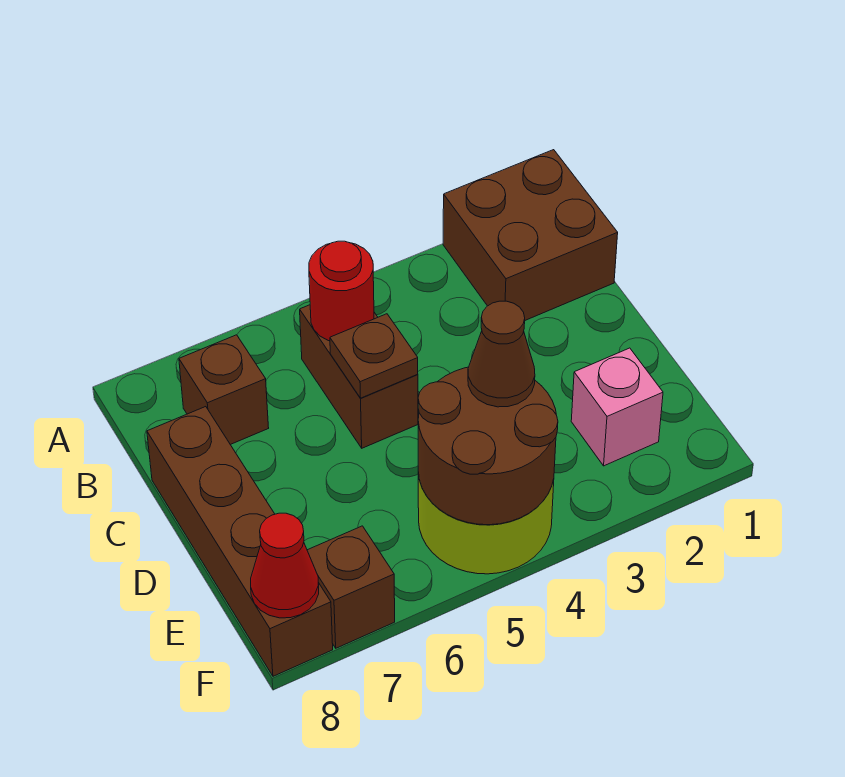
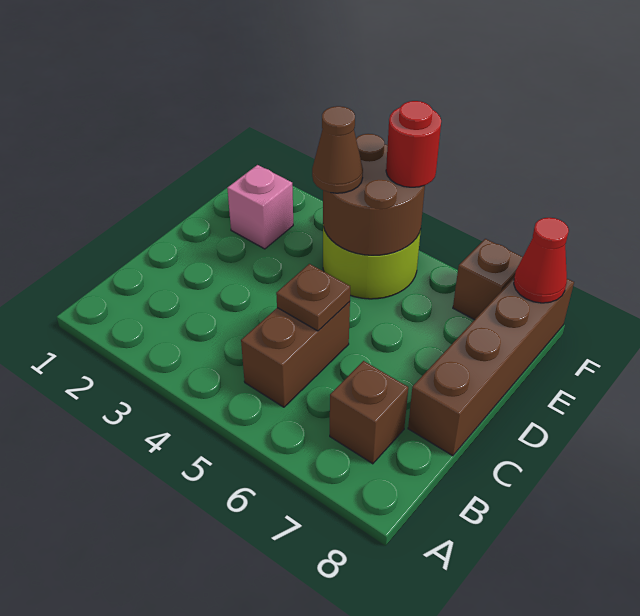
brown 2x2 brick [443,150,618,320] -> none
red 1x1 round brick [309,241,374,341] -> red 1x1 round brick moved to [386,101,441,187]

